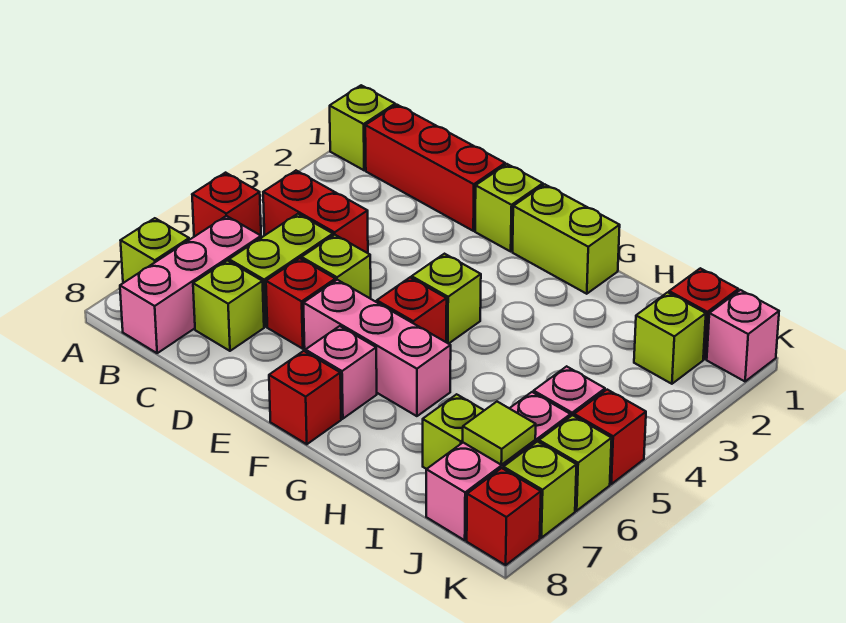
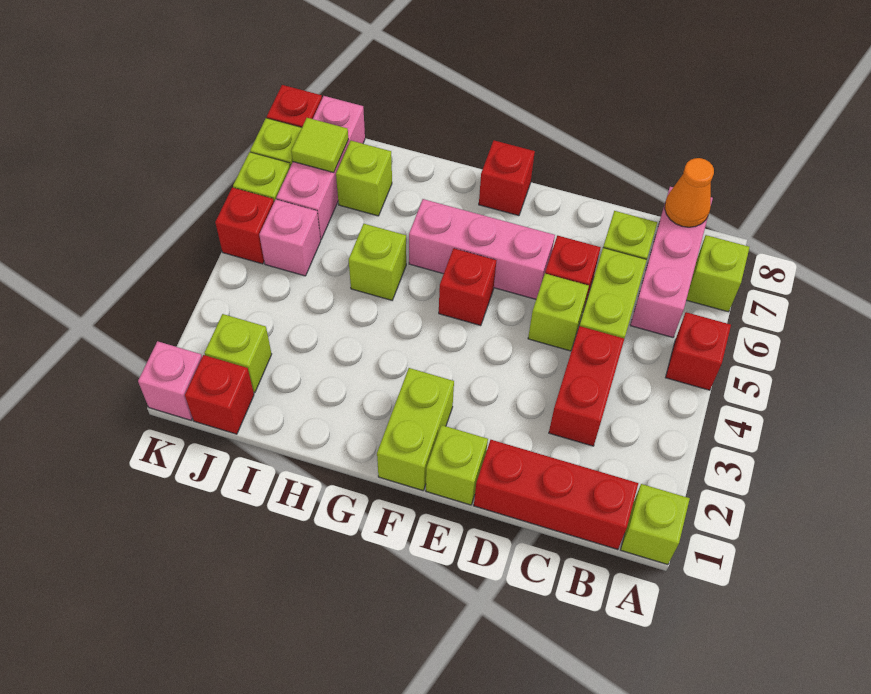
red 1x2 brick [263,171,368,253] -> red 1x2 brick turned to [549,326,624,446]
none -> orange 1x1 cone [665,158,714,227]
lime 1x2 brick [513,184,620,294] -> lime 1x2 brick turned to [377,368,454,490]
lime 1x1 brick [412,254,481,344] -> lime 1x1 brick moved to [349,224,406,300]
pink 1x1 brick [305,326,377,419] -> none

